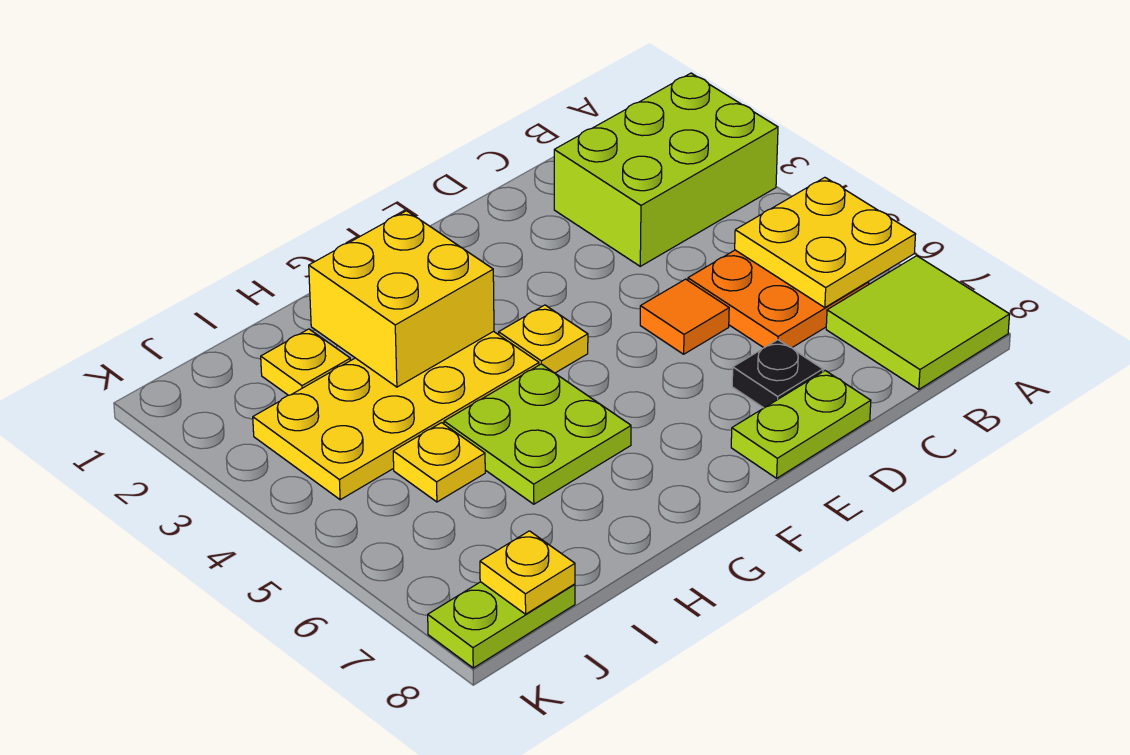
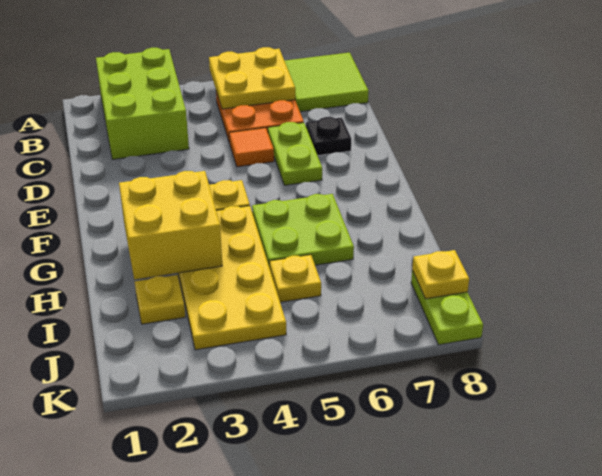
lime 1x2 plate [731,371,871,478] -> lime 1x2 plate moved to [268,122,322,185]

